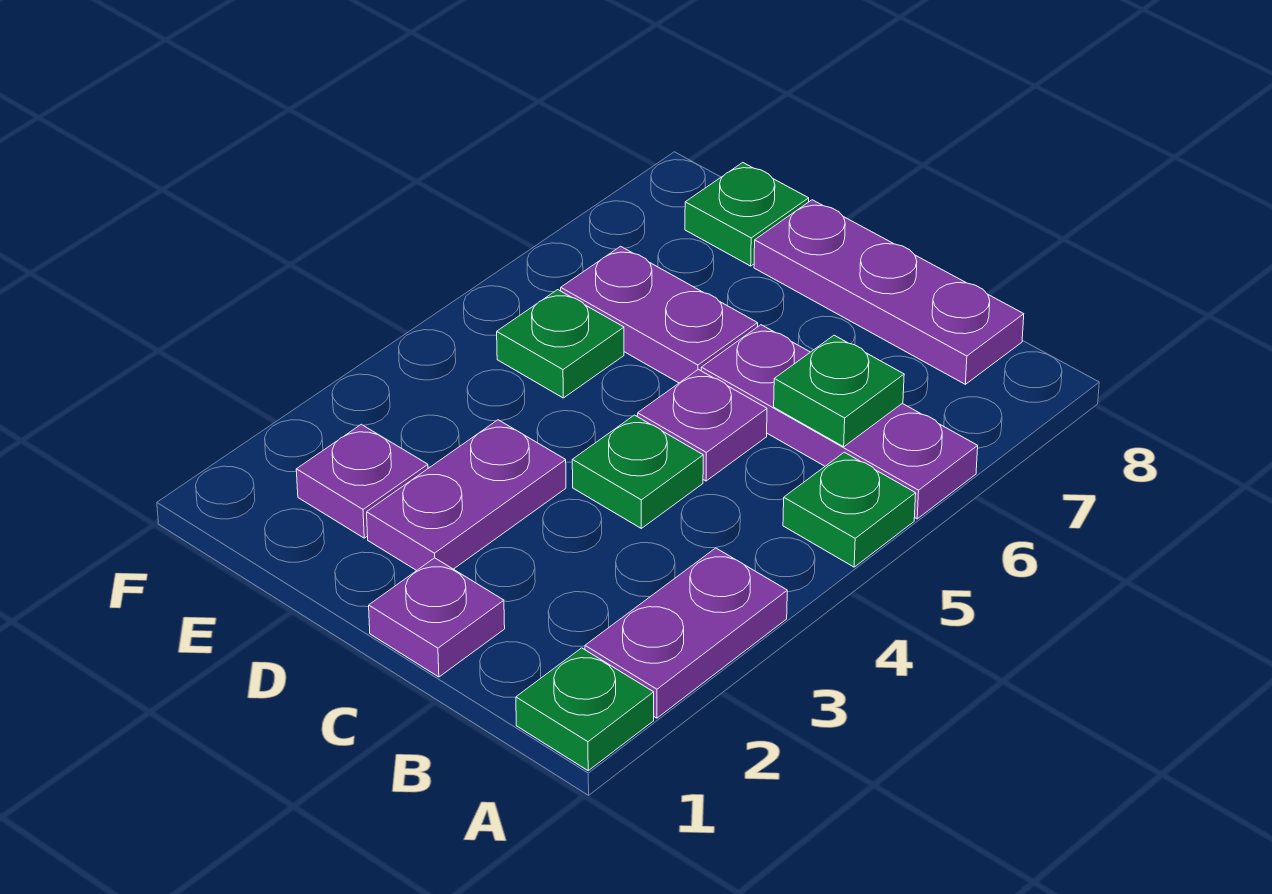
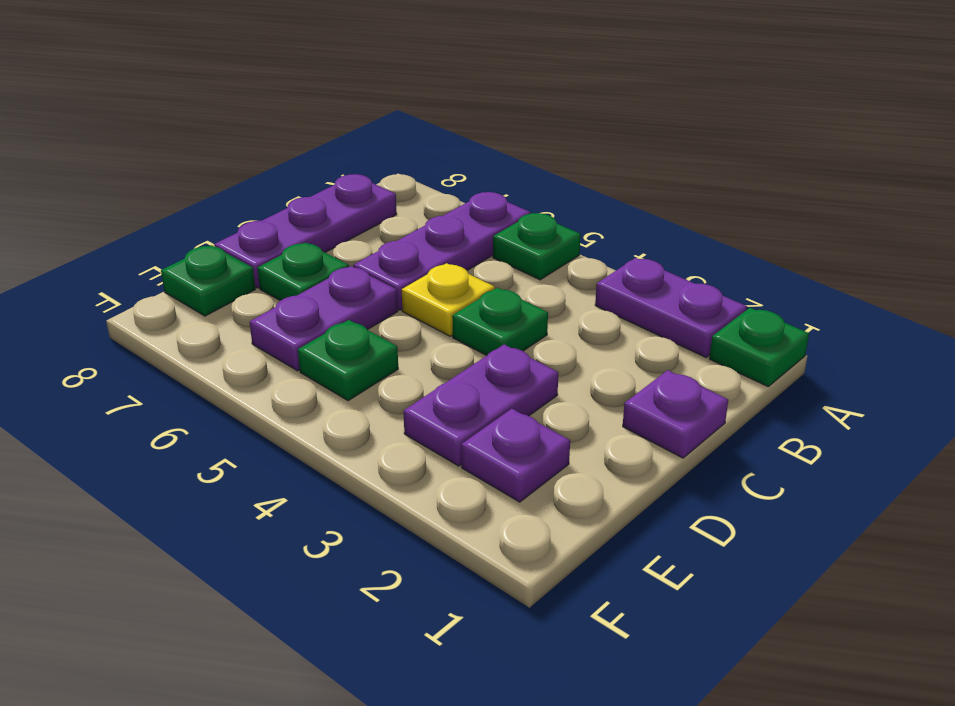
green 1x1 plate [774,335,904,447] -> green 1x1 plate moved to [258,243,349,301]
purple 1x1 plate [638,369,767,481] -> yellow 1x1 plate [402,263,495,336]
purple 1x2 plate [367,420,566,571] -> purple 1x2 plate turned to [404,344,558,466]

